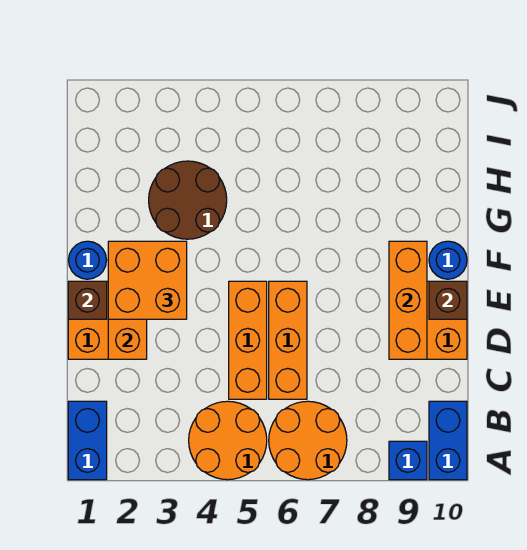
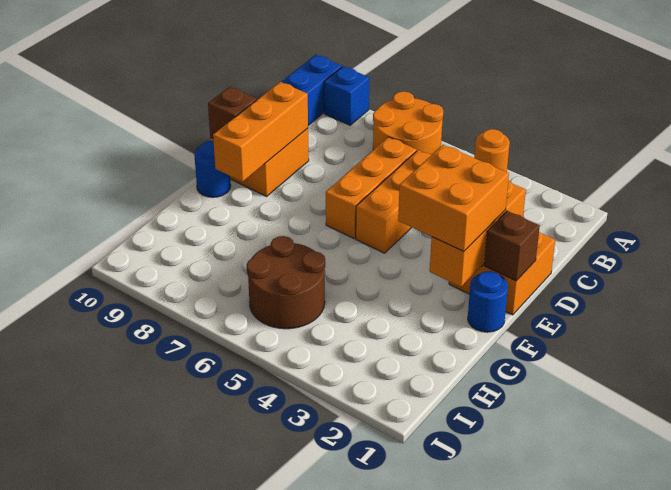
blue 1x2 brick [68,401,107,480] -> none
orange 2x2 round brick [189,401,267,480] -> orange 1x1 round brick [474,129,510,172]
brown 2x2 round brick [149,161,227,239] -> brown 2x2 round brick moved to [247,236,325,329]

